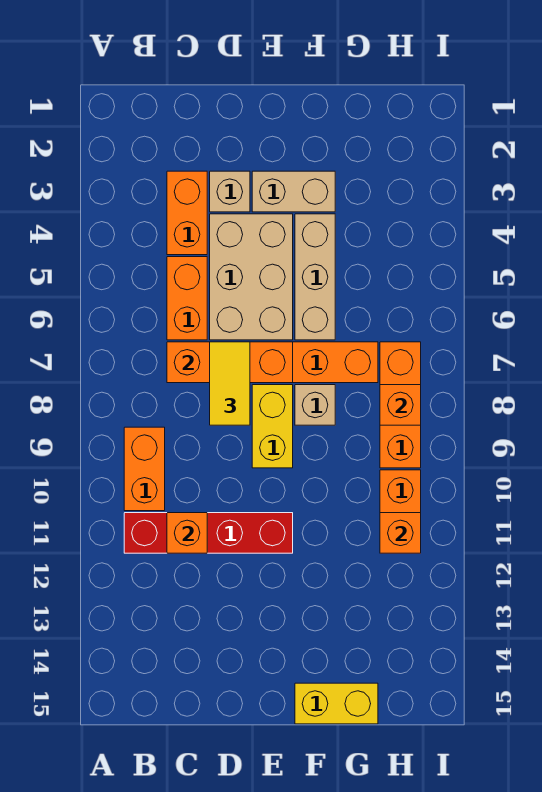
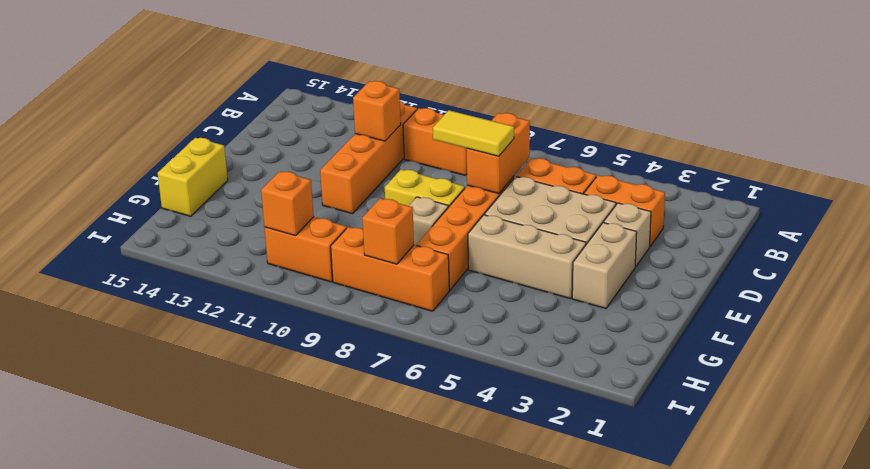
red 1x4 brick [124,513,293,553] -> orange 1x4 brick [320,101,417,214]
orange 1x3 brick [167,342,293,383] -> orange 1x2 brick [467,113,530,194]

